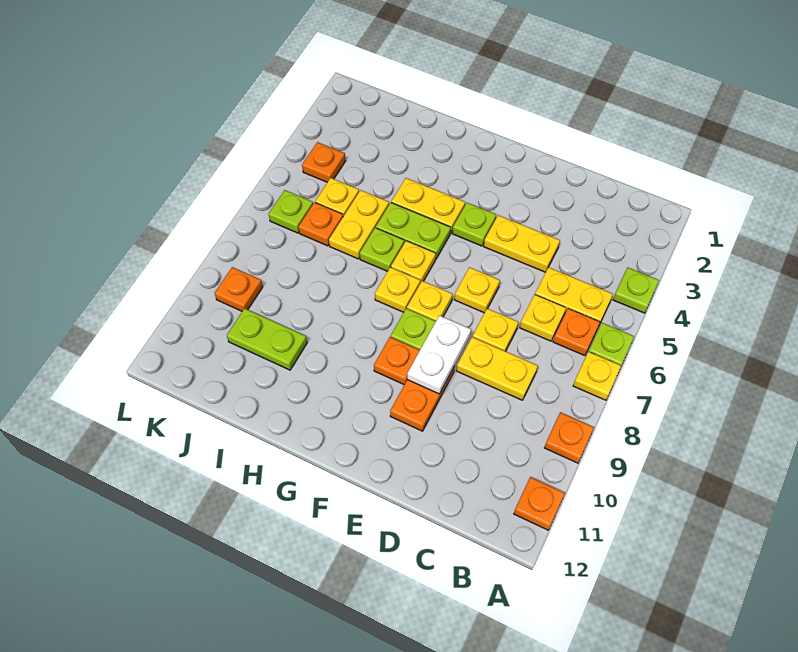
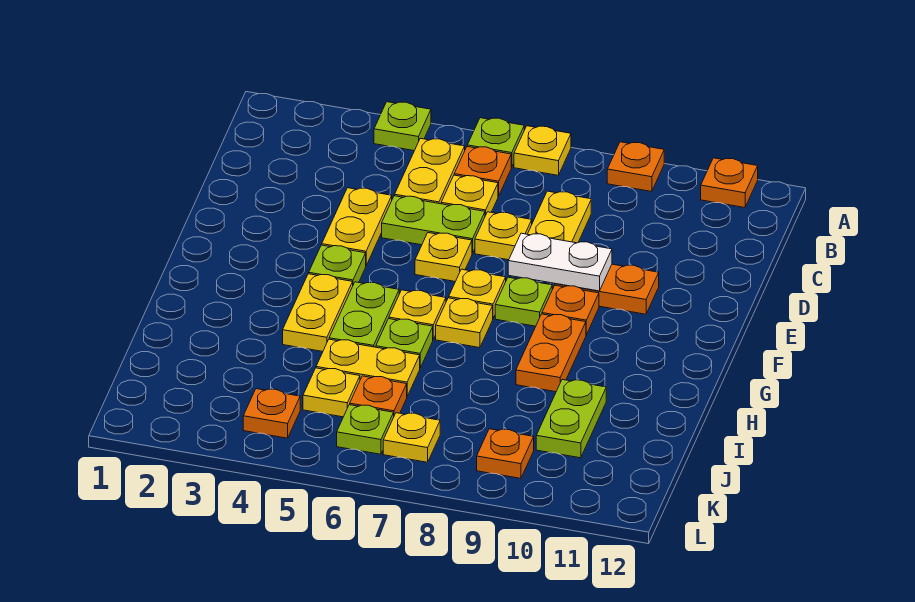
none -> lime 1x2 plate [382,196,485,253]
none -> orange 1x2 plate [516,314,586,392]
none -> yellow 1x1 plate [383,413,440,462]

